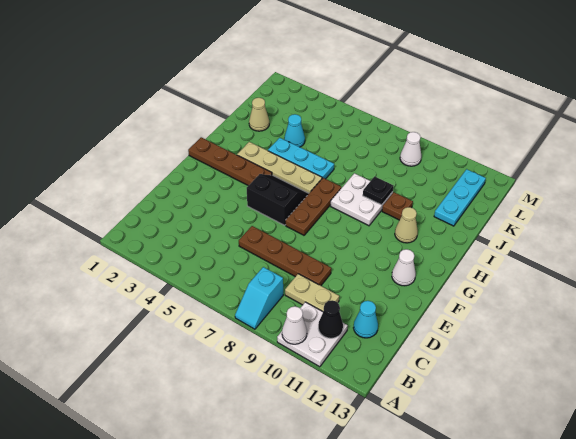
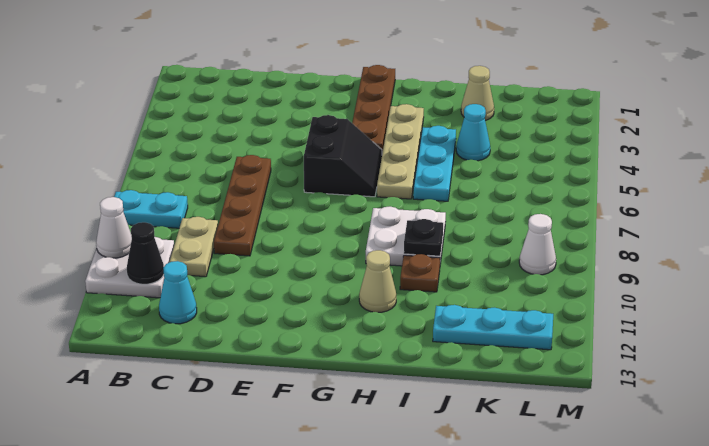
cyan 1x2 slope [235,267,283,329] -> cyan 1x2 plate [114,190,188,228]
brown 1x3 plate [286,178,341,235] -> none
white 1x1 cone [392,249,416,286] -> none

